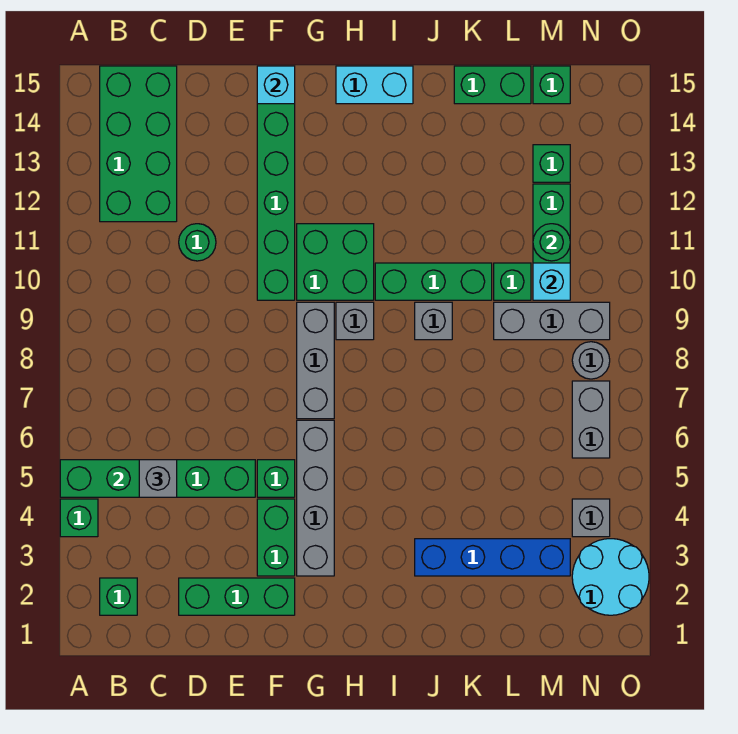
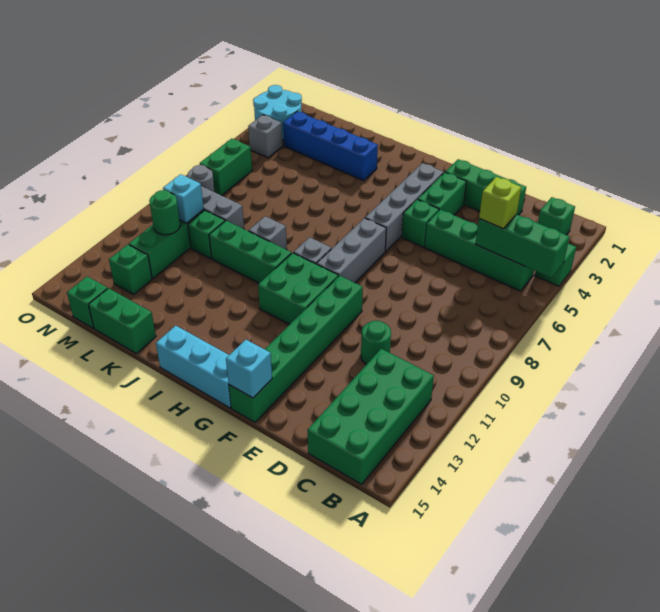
grey 1x1 brick [139,460,177,497] -> lime 1x1 brick [479,177,521,229]
cyan 1x2 brick [336,66,413,104] -> cyan 1x3 brick [156,325,231,408]
grey 1x2 brick [572,381,610,458] -> green 1x2 brick [200,139,252,196]

